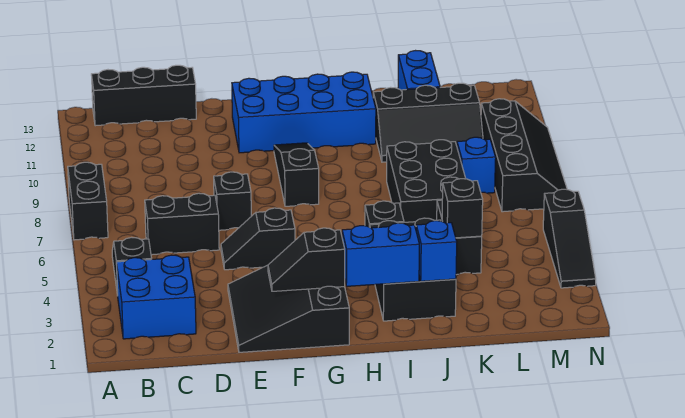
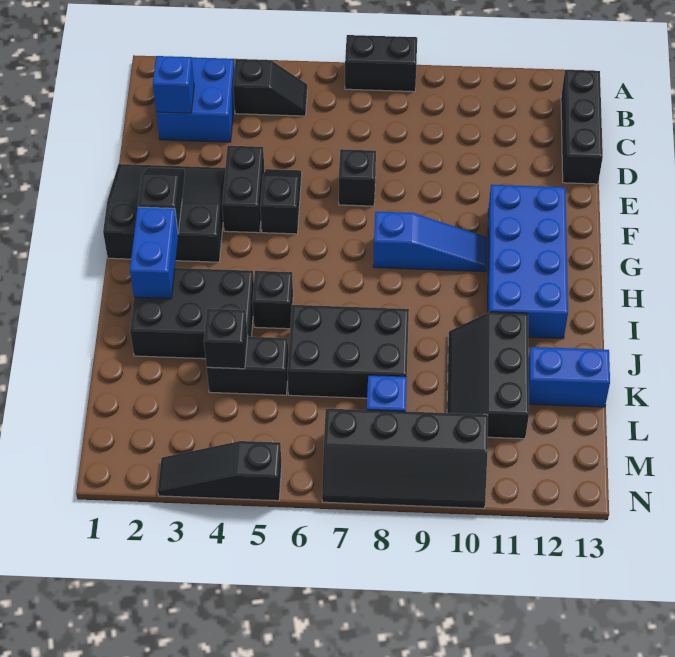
black 1x2 brick [145,193,219,255] -> black 1x2 brick moved to [222,146,265,233]
black 1x3 slope [274,143,319,206] -> blue 1x3 slope [373,212,487,272]
blue 1x1 brick [416,220,457,281] -> blue 1x1 brick moved to [153,56,194,113]

